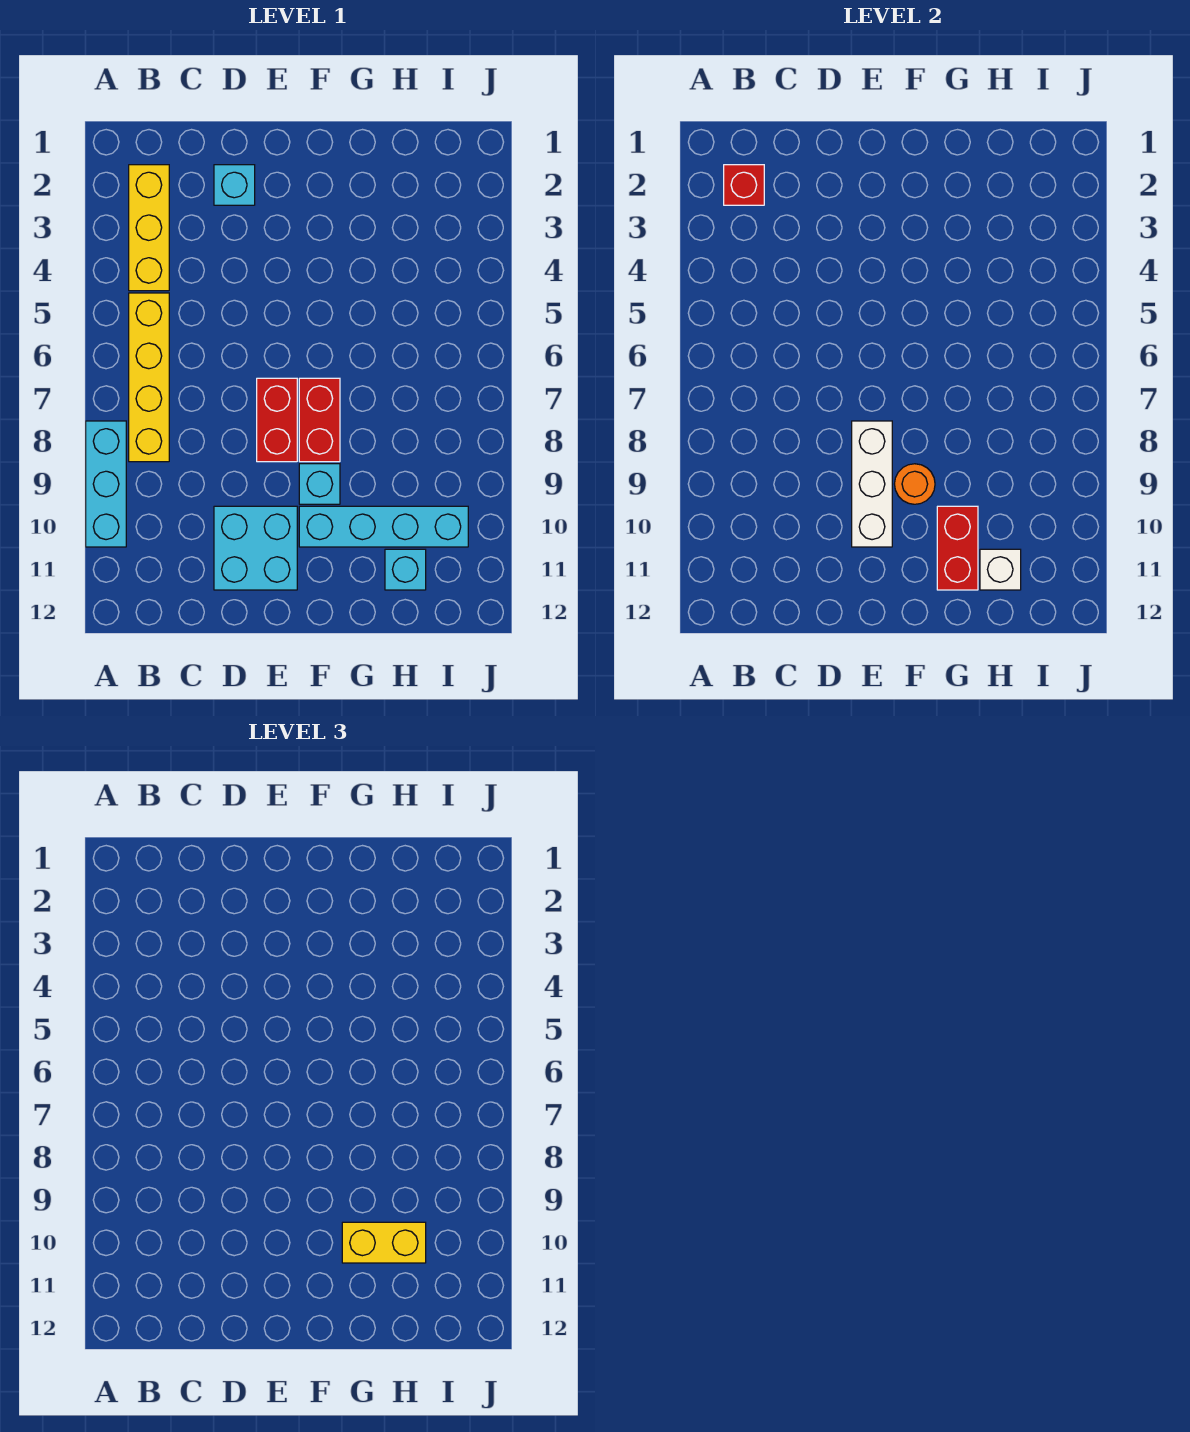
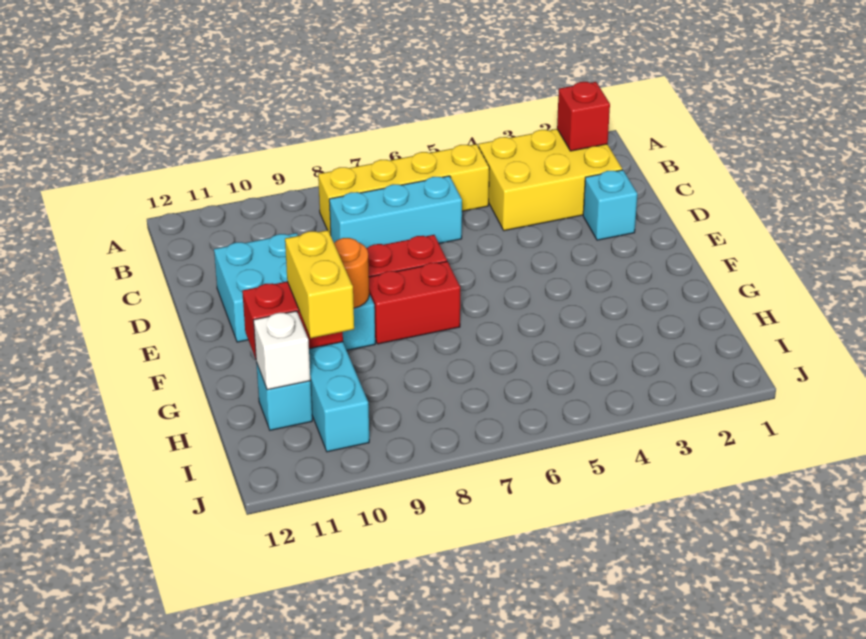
cyan 1x3 brick [86,421,126,547] -> cyan 1x3 brick moved to [329,176,462,248]
yellow 1x3 brick [129,165,169,291] -> yellow 2x3 brick [479,129,622,231]
white 1x3 brick [852,421,892,547] -> none

